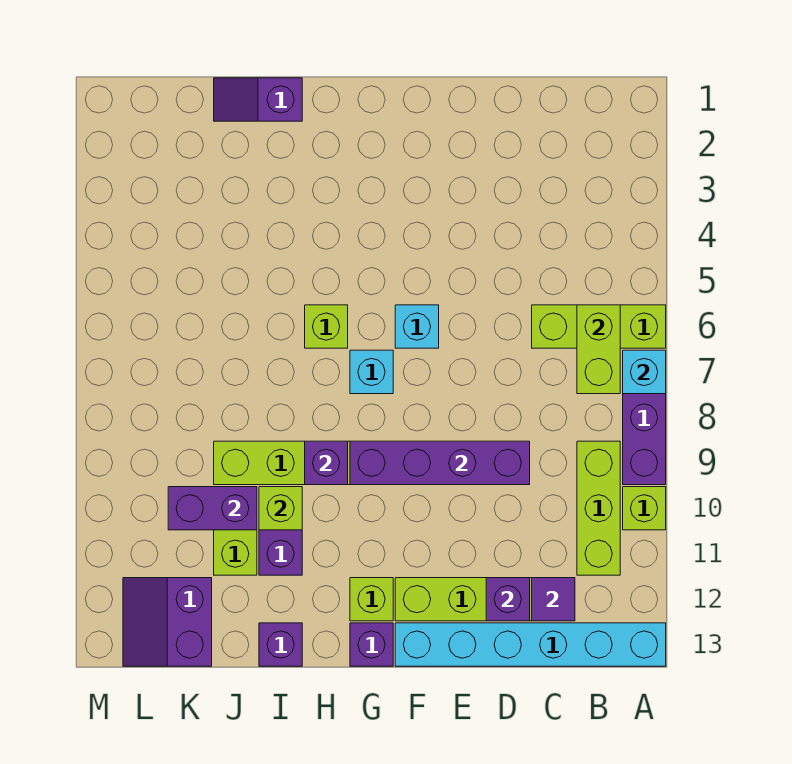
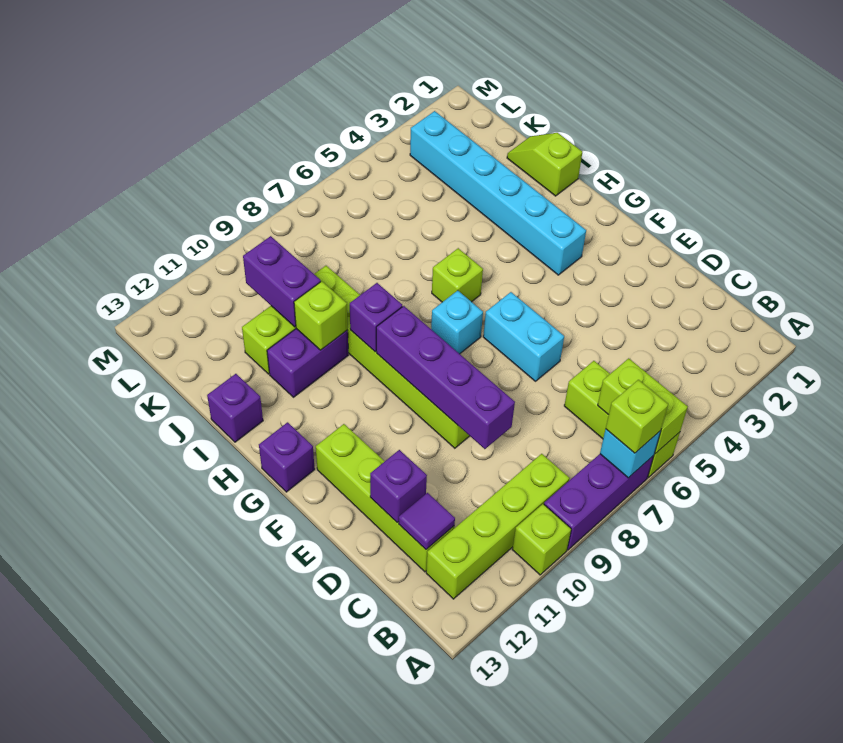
cyan 1x6 brick [395,623,666,666] -> cyan 1x6 brick moved to [410,111,586,275]
lime 1x2 brick [577,305,620,394] -> lime 1x2 brick turned to [598,358,688,454]
lime 1x3 brick [577,441,620,575] -> lime 1x4 brick [426,454,569,599]
cyan 1x1 brick [395,305,439,348] -> cyan 1x2 brick [483,292,564,381]
lime 1x1 brick [350,578,393,621] -> lime 1x1 brick moved to [606,380,668,453]
purple 1x2 slope [214,78,302,121] -> lime 1x2 slope [507,133,582,196]
purple 2x2 slope [123,578,212,666] -> none

